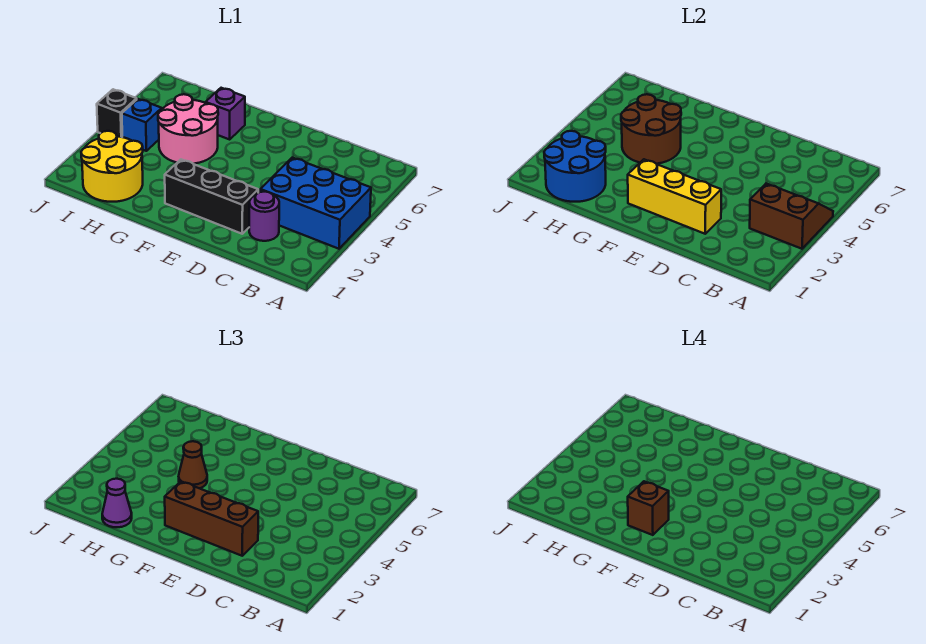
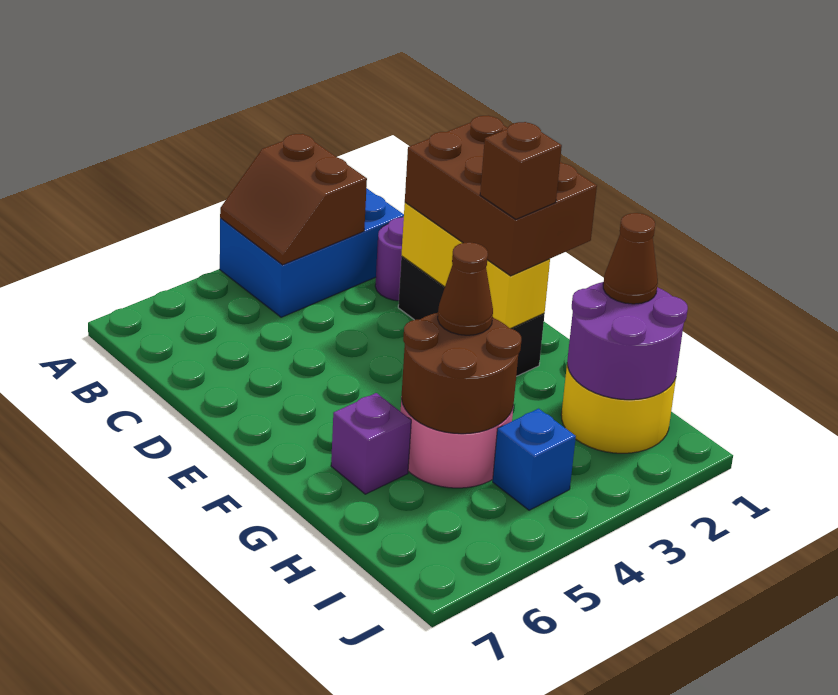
blue 2x3 brick [260,158,371,249] -> blue 2x3 brick turned to [220,188,404,317]
brown 1x3 brick [165,481,258,556] -> brown 2x3 brick [405,115,597,276]
blue 2x2 round brick [544,131,606,202] -> purple 2x2 round brick [567,282,688,400]
purple 1x1 cone [102,479,132,527] -> brown 1x1 cone [603,213,658,304]
black 1x1 brick [97,89,137,137] -> none

